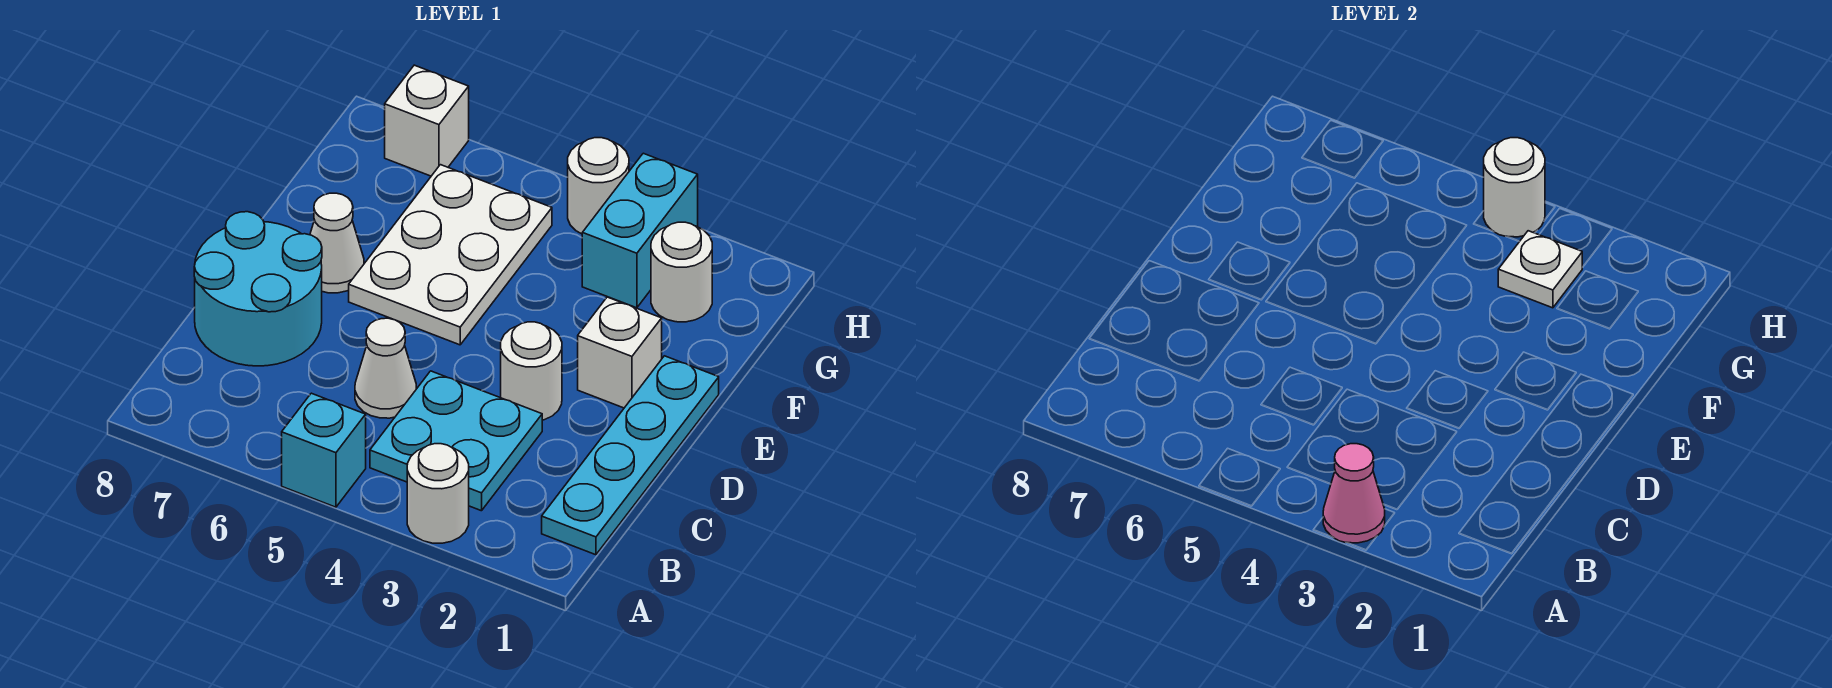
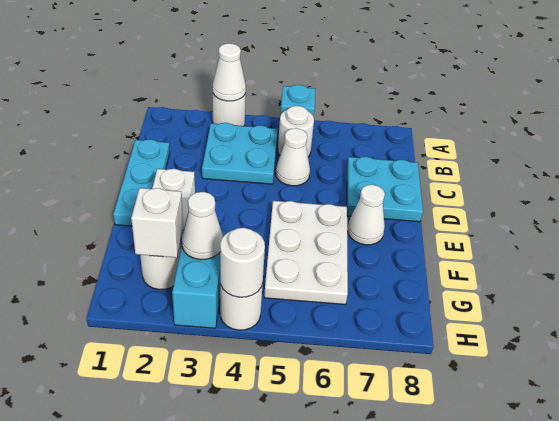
pink 1x1 cone [1323,444,1385,543] -> white 1x1 cone [213,43,246,101]
cyan 1x4 plate [542,356,719,555] -> cyan 1x3 plate [113,139,170,226]
cyan 2x2 round brick [194,212,322,366] -> cyan 2x2 plate [347,157,423,222]
white 1x1 round brick [501,322,562,420] -> white 1x1 round brick moved to [278,106,314,157]
white 1x1 plate [1498,231,1582,308] -> white 1x1 cone [182,192,223,260]
white 1x1 brick [385,65,469,176] -> white 1x1 brick moved to [131,188,183,258]

